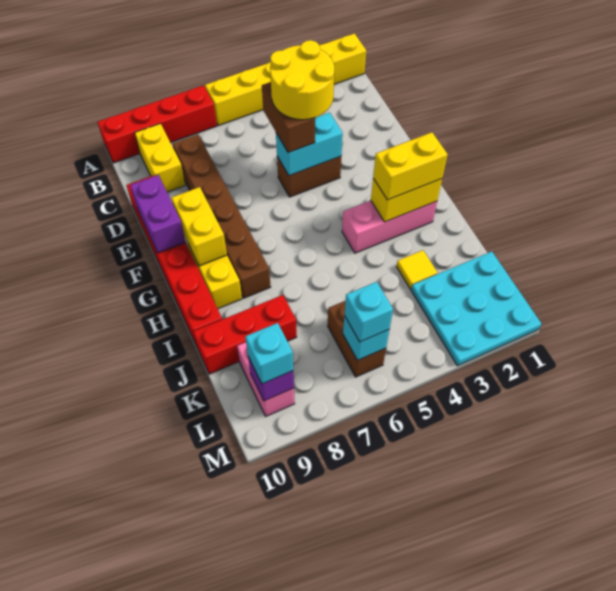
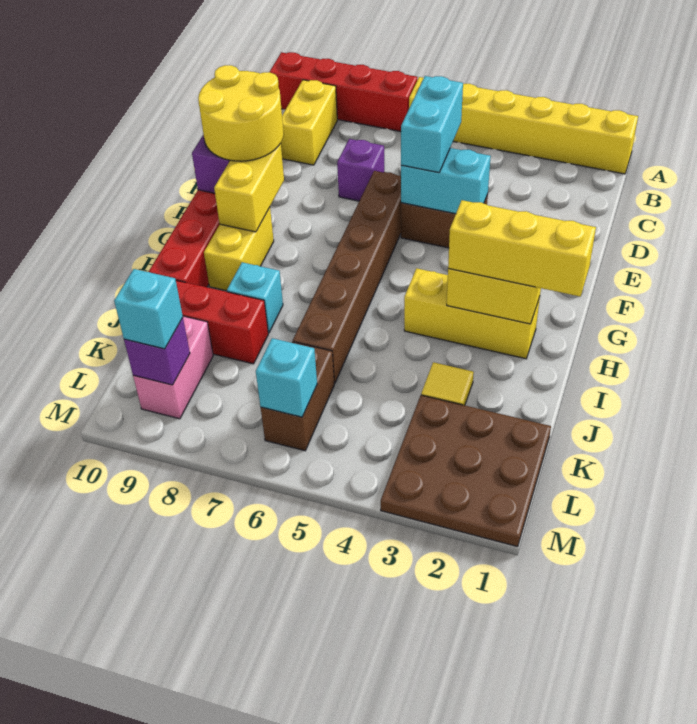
brown 1x6 brick [172,134,271,298] -> brown 1x6 brick moved to [293,171,401,383]
yellow 2x2 round brick [270,40,334,120] -> yellow 2x2 round brick moved to [198,65,284,161]
brown 1x2 brick [262,82,315,153] -> cyan 1x2 brick [401,76,463,172]
none -> purple 1x1 brick [337,139,384,201]
pink 1x3 brick [342,201,437,253] -> yellow 1x3 brick [404,268,540,359]
yellow 1x2 brick [373,132,448,200] -> yellow 1x3 brick [448,200,596,297]
cyan 3x3 plate [411,251,542,366] -> brown 3x3 plate [381,395,551,547]
cyan 1x1 brick [345,282,393,342] -> cyan 1x1 brick moved to [227,262,283,333]

